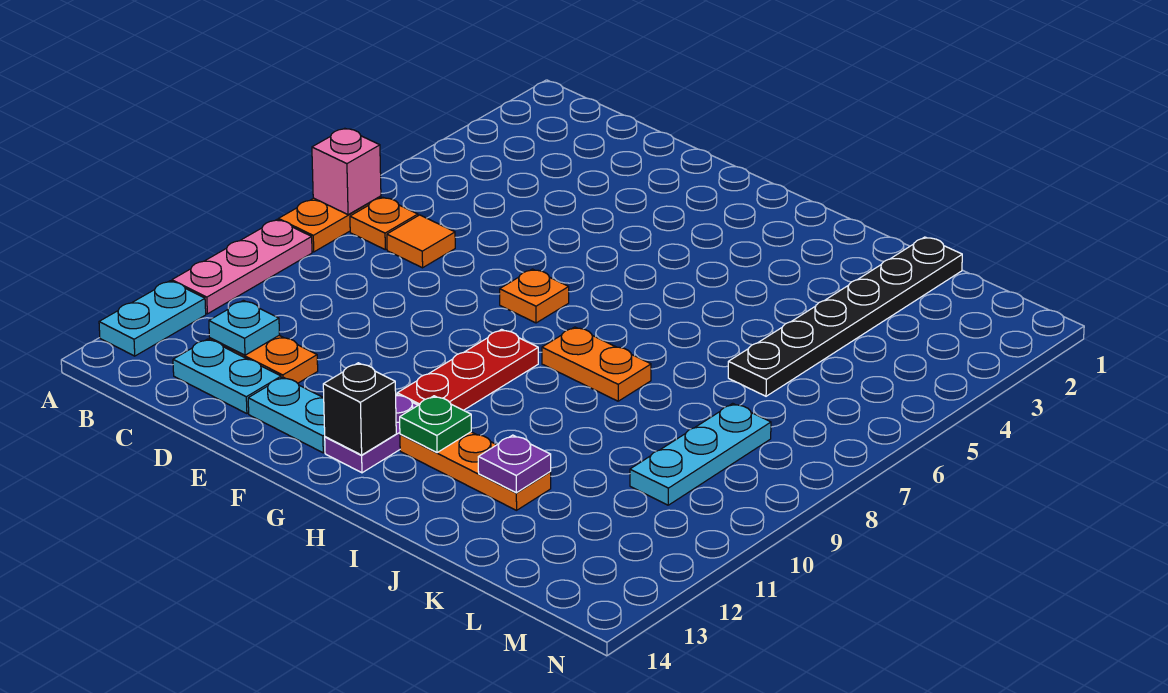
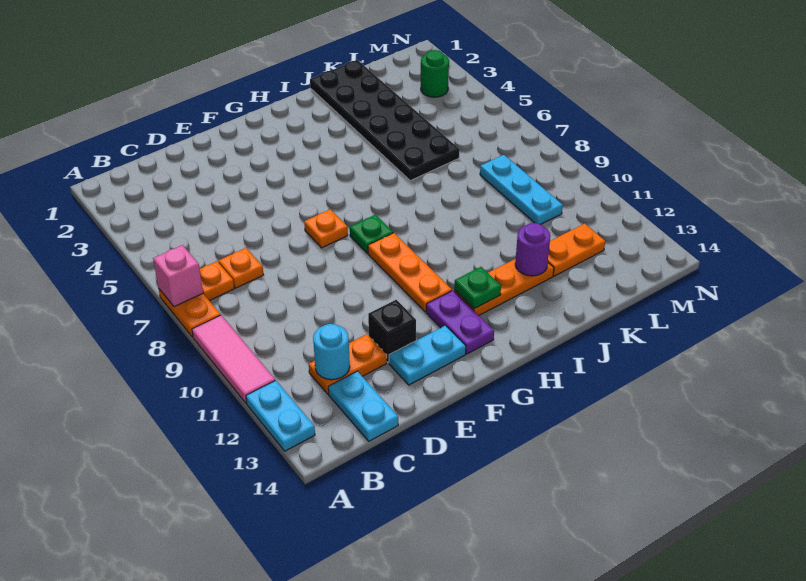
pink 1x3 plate [172,220,312,314] -> pink 1x3 tile [192,315,275,404]
orange 1x1 tile [387,215,455,268] -> orange 1x1 plate [219,248,264,288]
cyan 1x1 plate [209,300,279,355] -> cyan 1x1 round brick [313,324,350,380]
cyan 1x2 plate [173,339,281,414] -> cyan 1x2 plate turned to [328,371,398,441]
none -> green 1x1 plate [350,215,393,253]
red 1x3 plate [397,329,538,410] -> orange 1x3 plate [368,233,452,312]
black 1x1 brick [323,363,396,455] -> black 1x1 brick moved to [368,300,416,363]
orange 1x2 plate [542,327,651,401] -> orange 1x2 plate moved to [548,224,605,276]
purple 1x1 plate [478,435,551,493] -> purple 1x1 round brick [515,223,550,276]
black 1x6 plate [728,237,962,396] -> black 2x6 plate [310,60,460,181]
none -> green 1x1 round brick [421,50,449,97]

